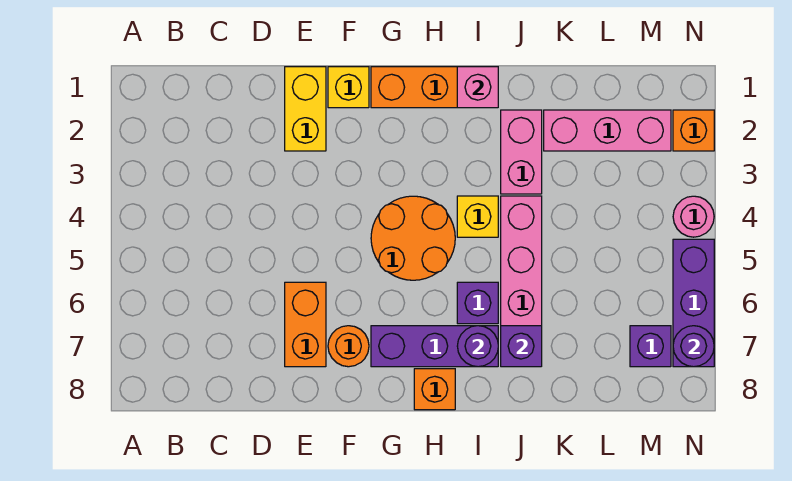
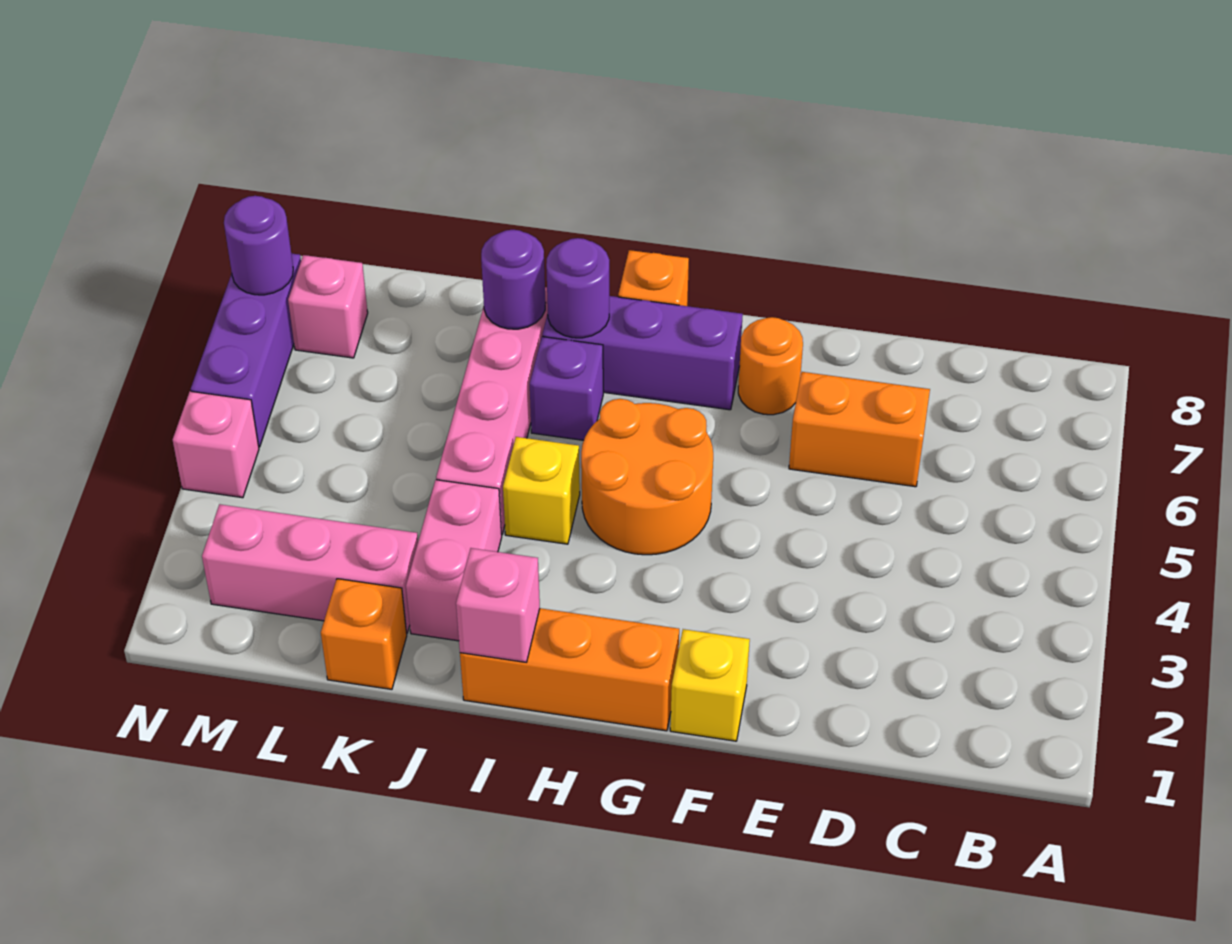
yellow 1x2 brick [285,67,326,151] -> none
orange 1x2 brick [285,282,326,367] -> orange 1x2 brick turned to [789,372,930,487]
purple 1x1 brick [501,326,542,367] -> purple 1x1 round brick [481,230,546,329]
purple 1x1 brick [630,326,671,367] -> pink 1x1 brick [288,255,368,358]
orange 1x1 brick [673,110,714,151] -> orange 1x1 brick moved to [321,579,407,689]
pink 1x1 round brick [673,196,714,237] -> pink 1x1 brick [173,391,259,498]

